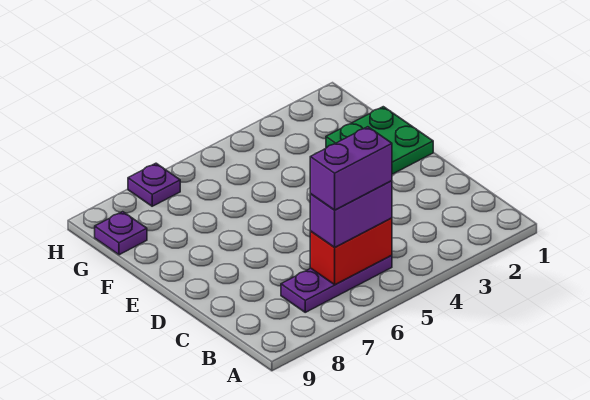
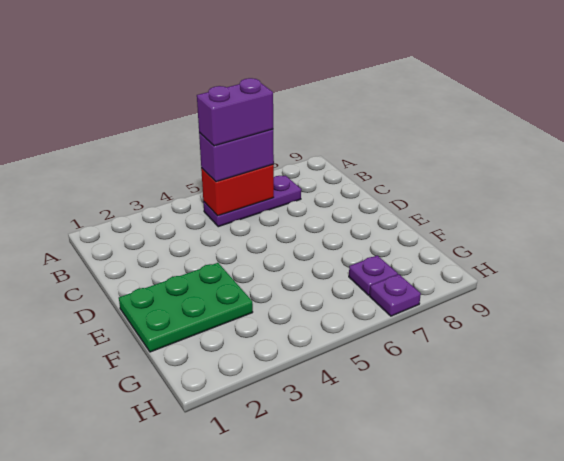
green 2x2 plate [326,107,433,174] -> green 2x3 plate [119,263,253,352]
purple 1x1 plate [95,212,147,255] -> purple 1x1 plate moved to [349,255,398,295]

